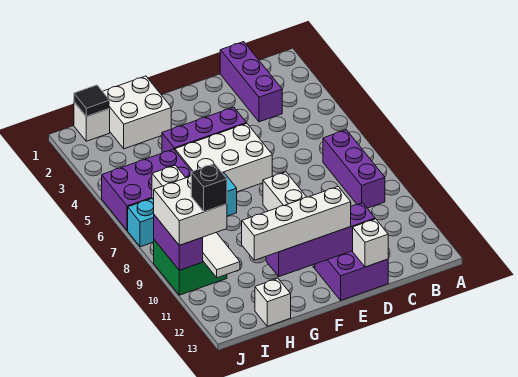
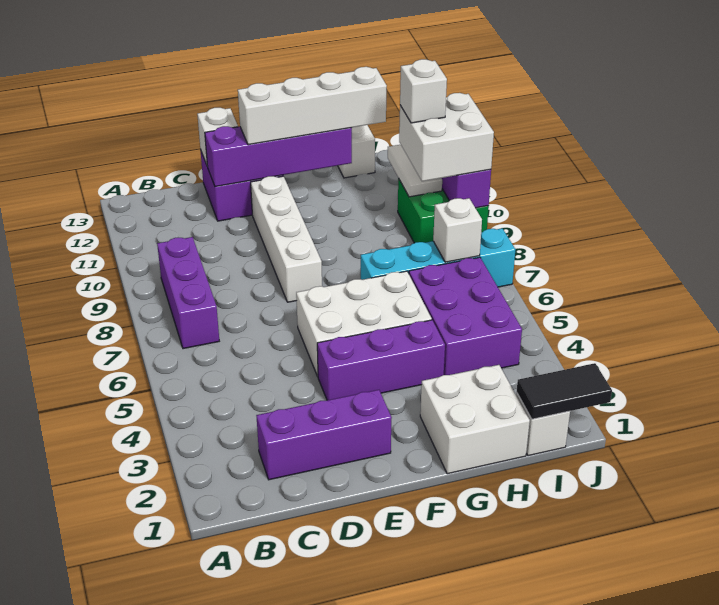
purple 1x3 brick [220,42,282,122] -> purple 1x3 brick turned to [256,390,392,480]
purple 2x3 brick [102,149,192,231] -> purple 2x3 brick turned to [409,257,522,375]
black 1x1 tile [74,85,110,116] -> black 1x2 tile [517,363,612,419]
black 1x1 brick [191,164,227,212] -> white 1x1 brick [400,59,447,123]

